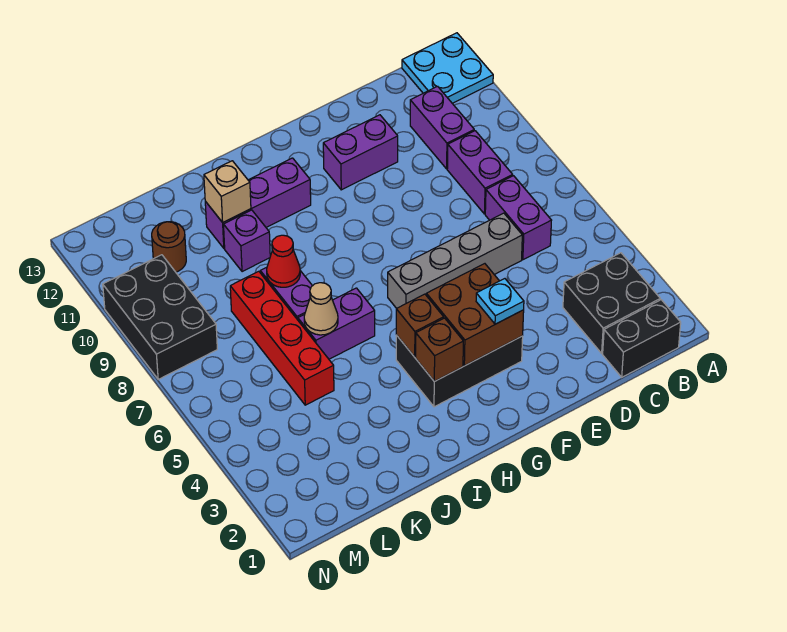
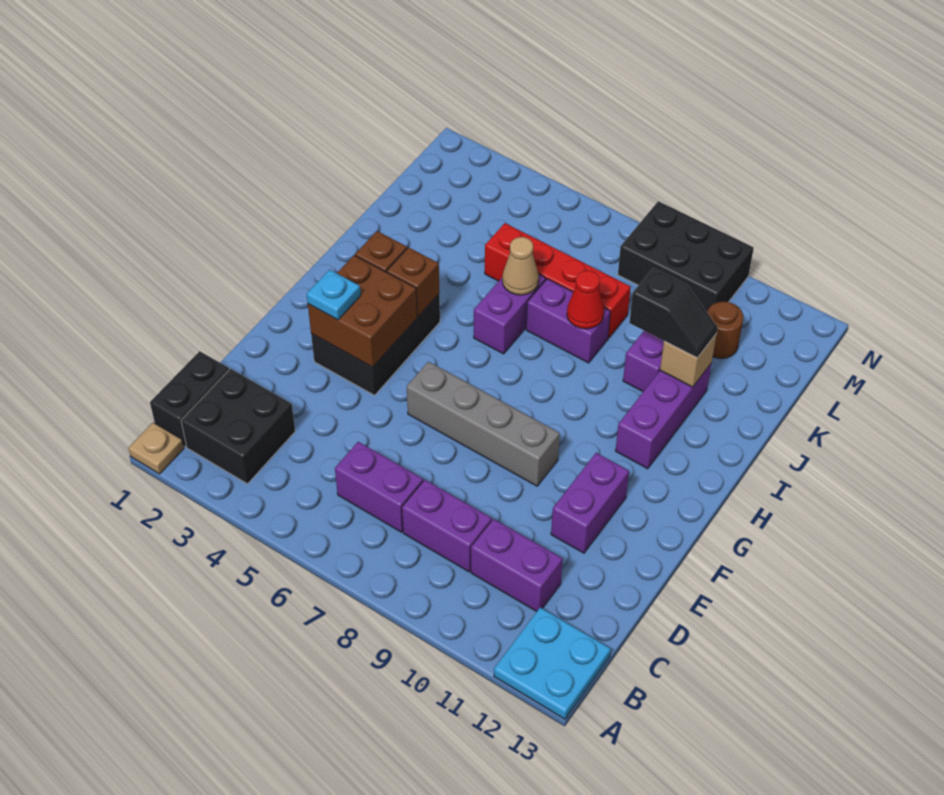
none -> tan 1x1 plate [129,422,184,474]
grey 1x4 brick [388,213,522,308] -> grey 1x4 brick turned to [407,362,560,486]
none -> black 1x2 slope [629,268,718,358]

